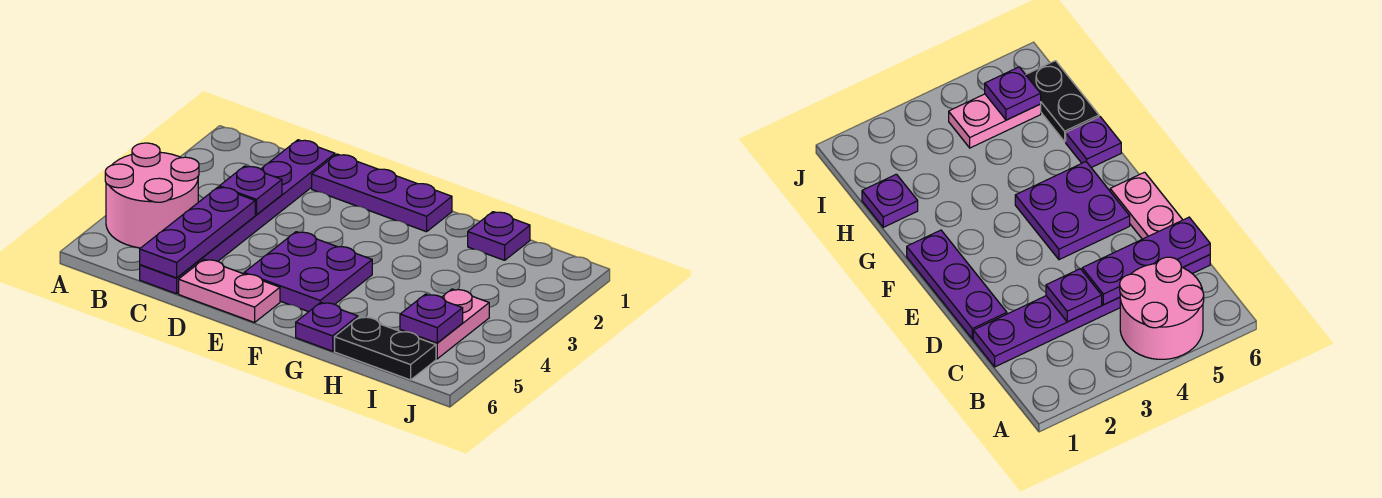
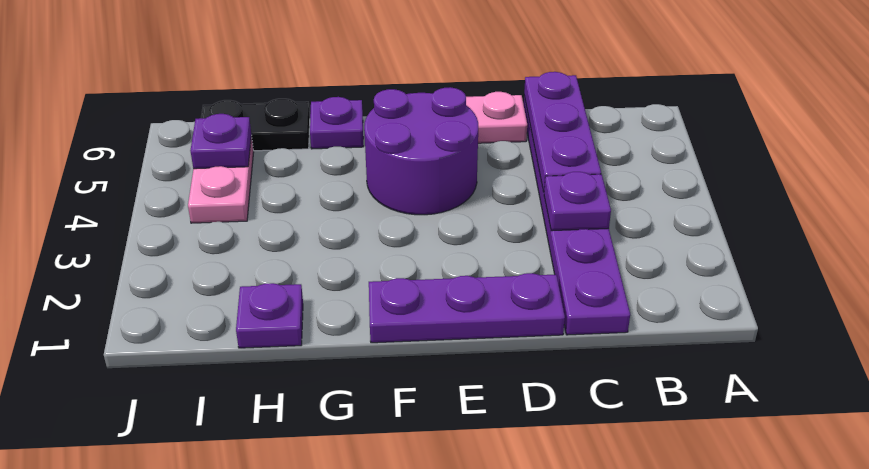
pink 2x2 round brick [105,143,199,248] -> none
purple 2x2 plate [244,232,372,312] -> purple 2x2 round brick [364,87,478,215]

